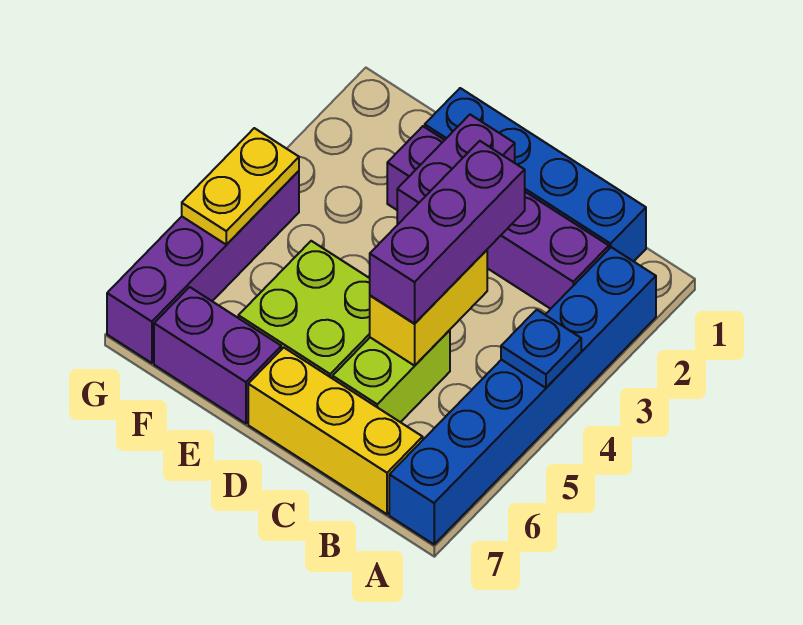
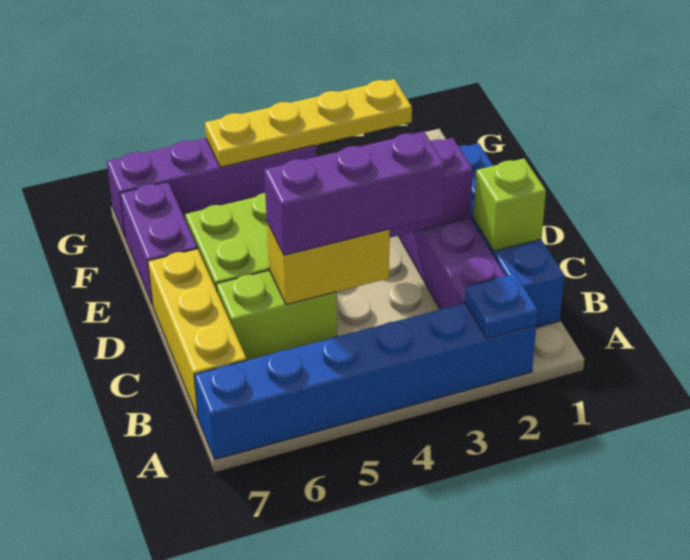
blue 1x1 plate [501,310,581,388] -> blue 1x1 plate moved to [465,274,538,339]
none -> lime 1x1 brick [474,158,546,251]
yellow 1x2 plate [182,128,299,244] -> yellow 1x4 plate [205,79,412,167]

